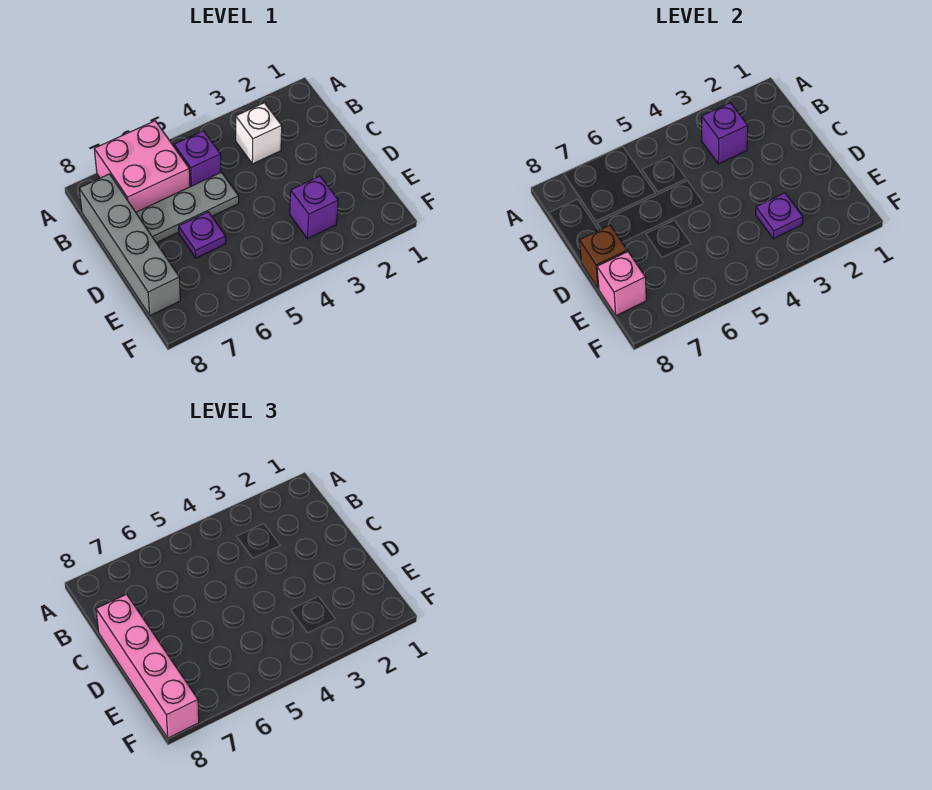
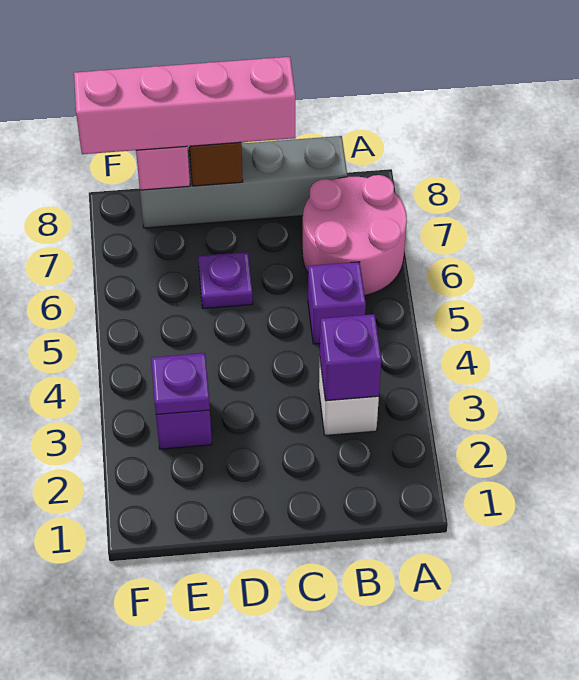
pink 2x2 brick [94,121,190,212] -> pink 2x2 round brick [302,175,407,295]
grey 1x3 plate [136,172,239,243] -> none

